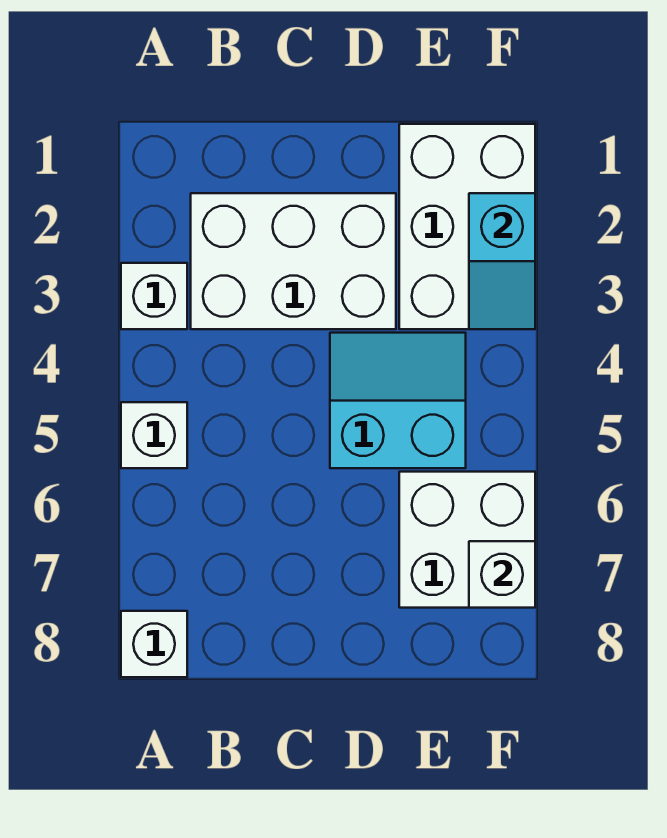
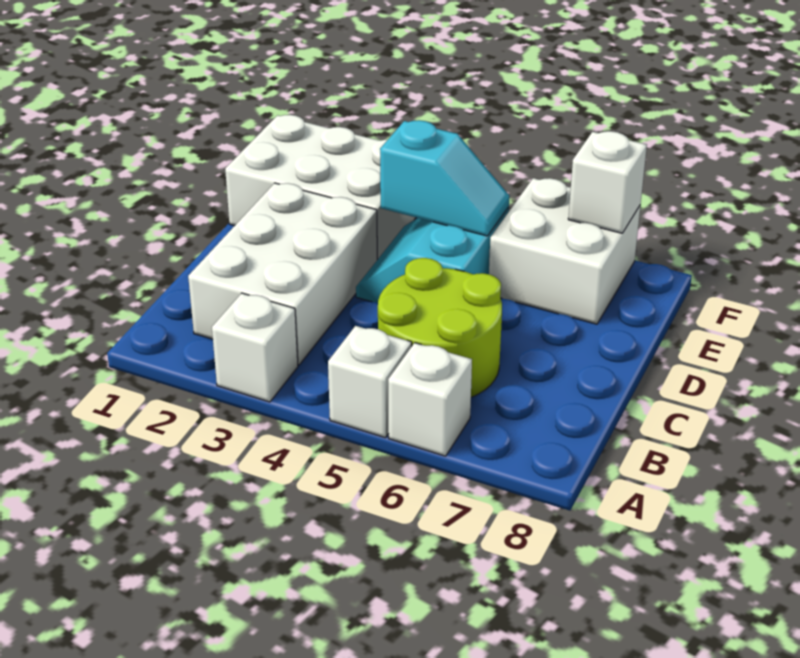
white 1x1 brick [121,611,187,677] -> white 1x1 brick moved to [388,343,472,456]
none -> lime 2x2 round brick [378,258,502,397]
cyan 1x2 slope [469,193,535,329] -> cyan 1x2 slope moved to [380,120,510,236]

